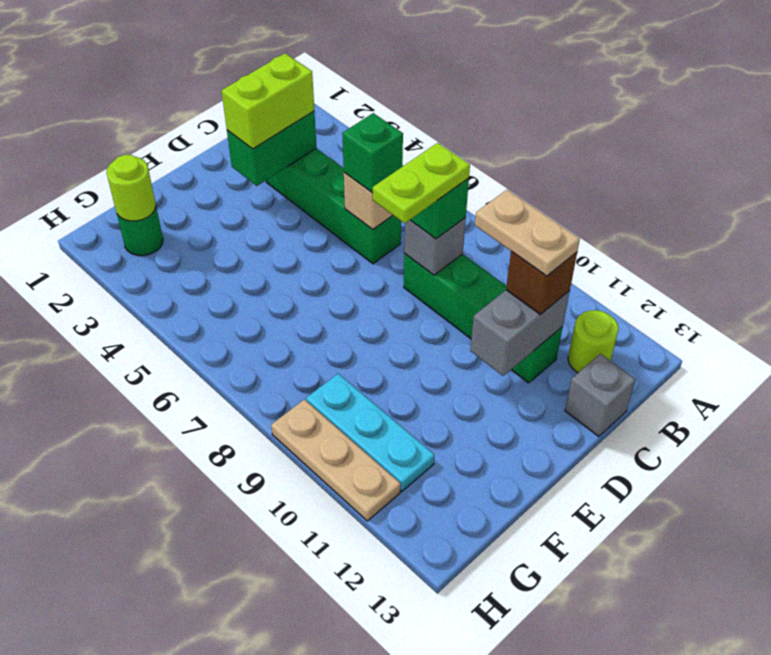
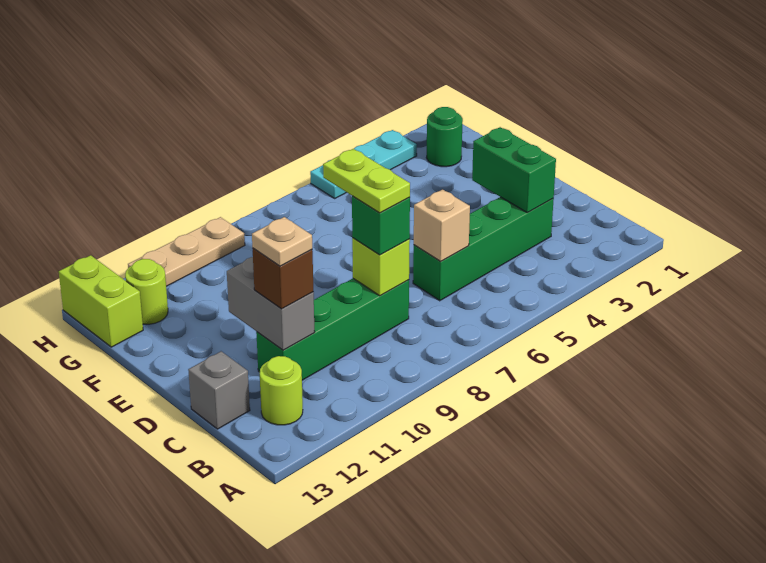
lime 1x2 brick [222,53,314,149] -> lime 1x2 brick moved to [59,255,143,347]
green 1x1 brick [342,113,403,192] -> none
grey 1x1 brick [404,218,466,275] -> lime 1x1 brick [352,238,410,296]
tan 1x2 plate [475,190,580,276] -> tan 1x1 plate [252,217,312,266]
lime 1x1 round brick [106,155,156,221] -> lime 1x1 round brick moved to [125,259,168,324]
cyan 1x3 plate [306,374,434,491] -> cyan 1x3 plate moved to [310,130,417,198]

